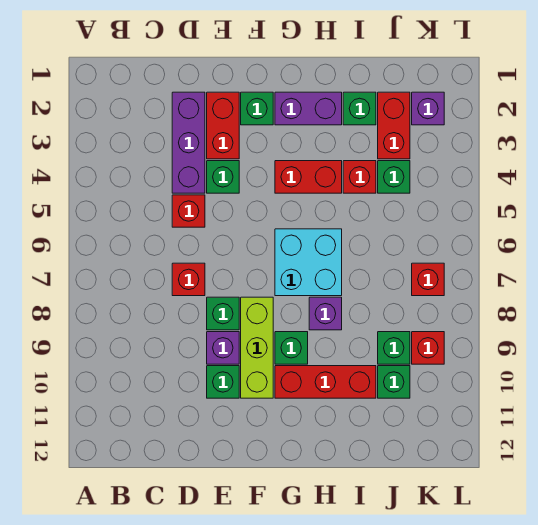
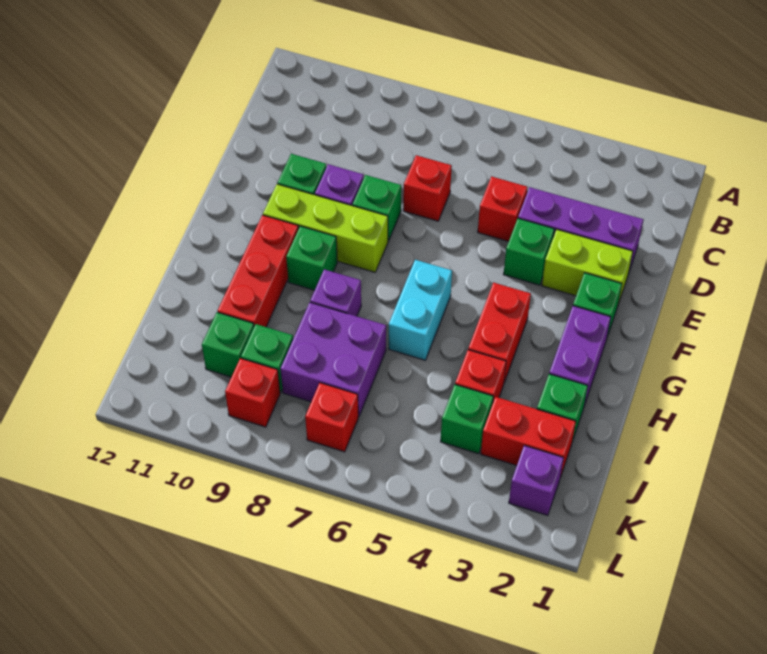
red 1x2 brick [207,92,239,159] -> lime 1x2 brick [542,230,633,304]
cyan 2x2 brick [275,229,342,296] -> cyan 1x2 brick [389,260,452,360]
none -> purple 2x2 brick [281,302,386,417]

